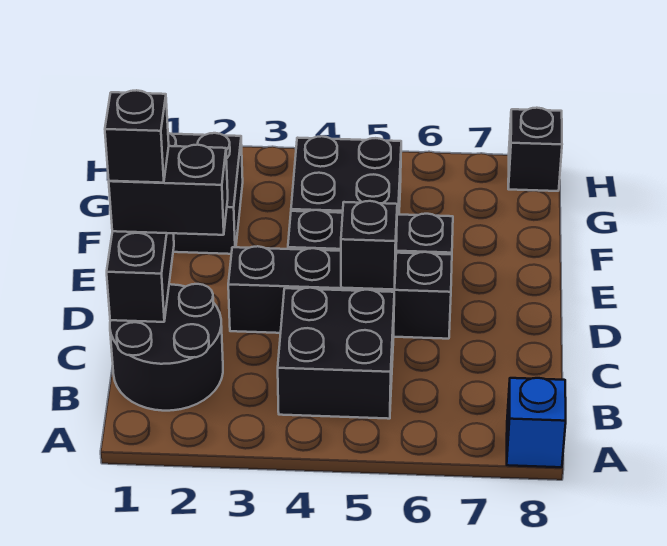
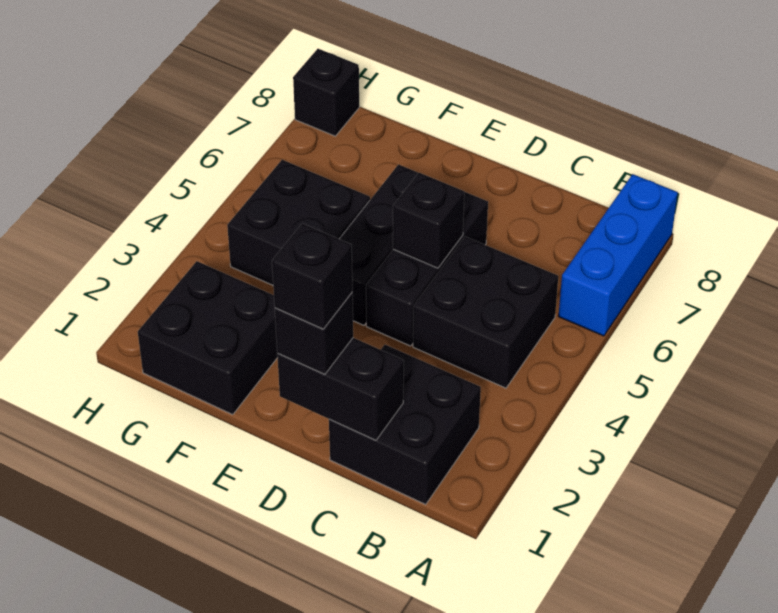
blue 1x1 brick [507,378,566,467] -> blue 1x3 brick [558,174,678,336]
black 2x2 round brick [110,284,223,411] -> black 2x2 brick [329,345,481,504]
black 1x2 brick [109,145,228,235] -> black 1x1 brick [275,293,353,375]
black 1x4 brick [228,246,452,339] -> black 1x3 brick [366,192,488,346]

